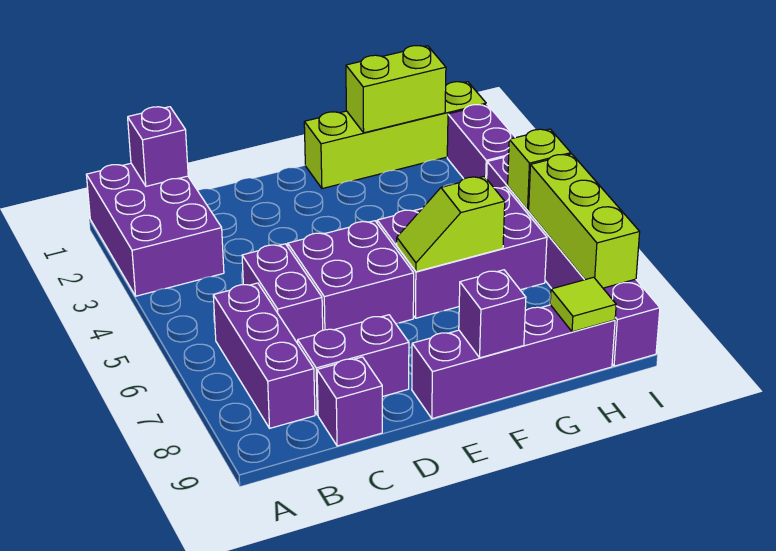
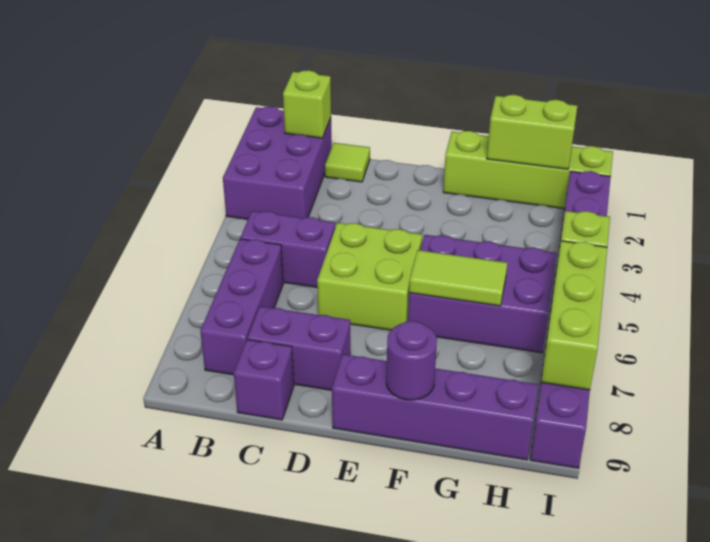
purple 1x1 brick [128,107,188,186] -> lime 1x1 brick [283,70,331,138]
purple 1x2 brick [242,244,323,343] -> purple 1x2 brick turned to [240,211,335,288]
purple 2x2 brick [288,221,414,330] -> lime 2x2 brick [317,223,422,330]
lime 1x2 slope [397,176,505,272] -> lime 1x2 tile [409,250,507,306]
purple 1x1 brick [459,270,526,358] -> purple 1x1 round brick [386,321,437,400]
lime 1x1 tile [550,277,616,332] -> lime 1x1 tile moved to [325,143,370,182]

